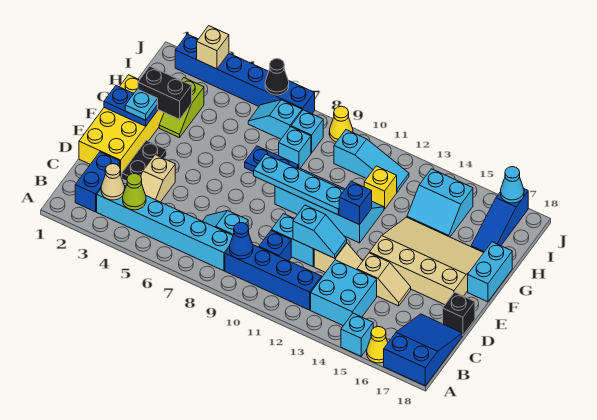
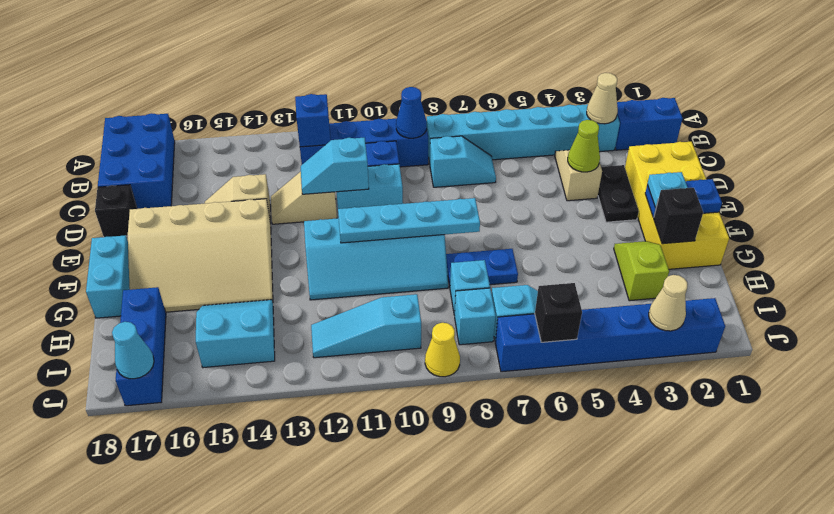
cyan 1x1 brick [341,313,373,356] -> none
yellow 1x1 cone [367,327,388,363] -> none
blue 2x3 slope [384,314,462,386] -> blue 2x3 brick [98,113,175,209]
blue 1x2 brick [75,152,120,212] -> blue 1x2 brick turned to [615,98,683,150]
lime 1x1 cone [123,173,146,210] -> lime 1x1 cone moved to [568,120,600,172]
cyan 2x2 brick [311,260,377,326] -> none
blue 1x1 brick [339,181,372,225] -> blue 1x1 brick moved to [295,94,331,147]
black 1x2 brick [138,66,192,119] -> black 1x1 brick [654,188,703,244]
yellow 1x1 brick [364,166,397,209] -> none
blue 1x3 slope [471,189,528,253] -> blue 1x3 brick [116,287,166,406]
tan 1x1 brick [197,26,229,69] -> tan 1x1 cone [649,275,687,331]
black 1x1 cone [265,59,289,95] -> black 1x1 brick [535,283,582,342]

